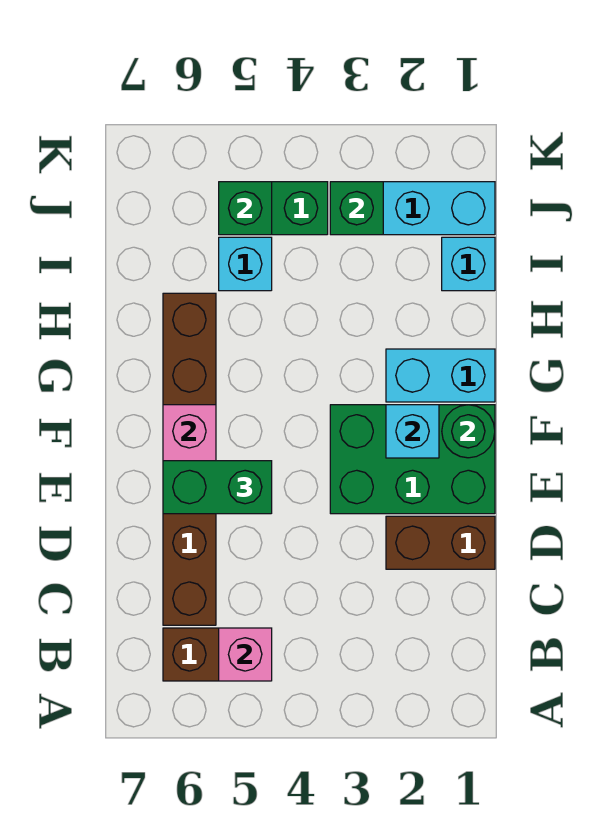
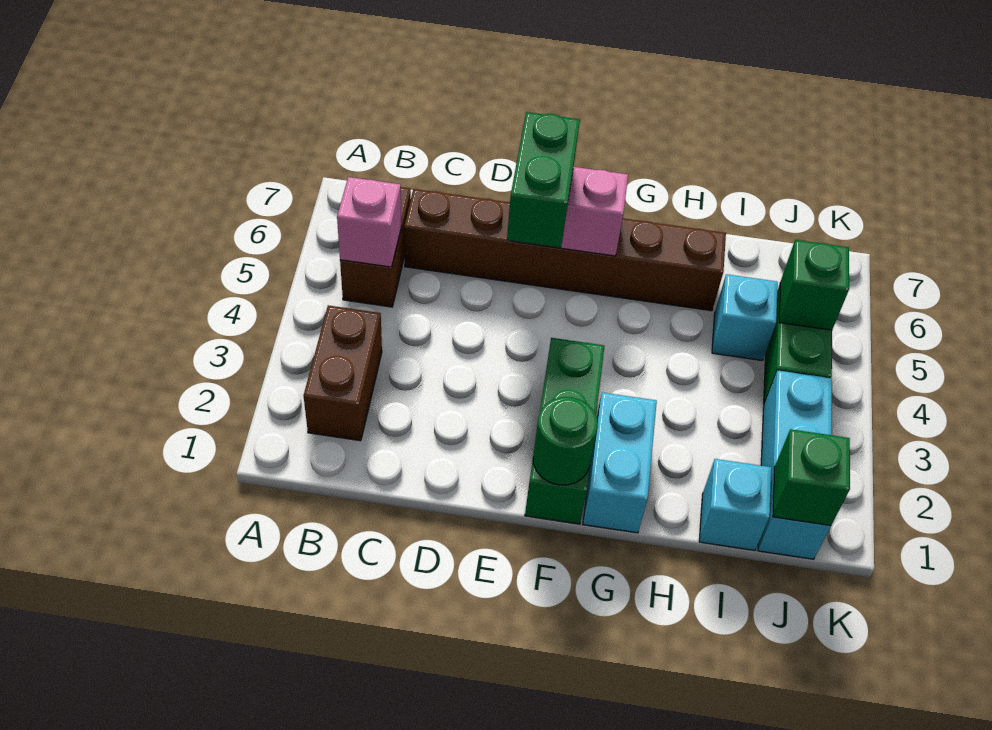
brown 1x2 brick [386,516,495,569] -> brown 1x2 brick moved to [304,305,382,441]
green 2x3 brick [330,405,495,514] -> green 1x3 brick [525,338,605,524]
cyan 1x1 brick [386,405,439,458] -> none
green 1x1 brick [330,182,383,235] -> green 1x1 brick moved to [773,429,850,526]

